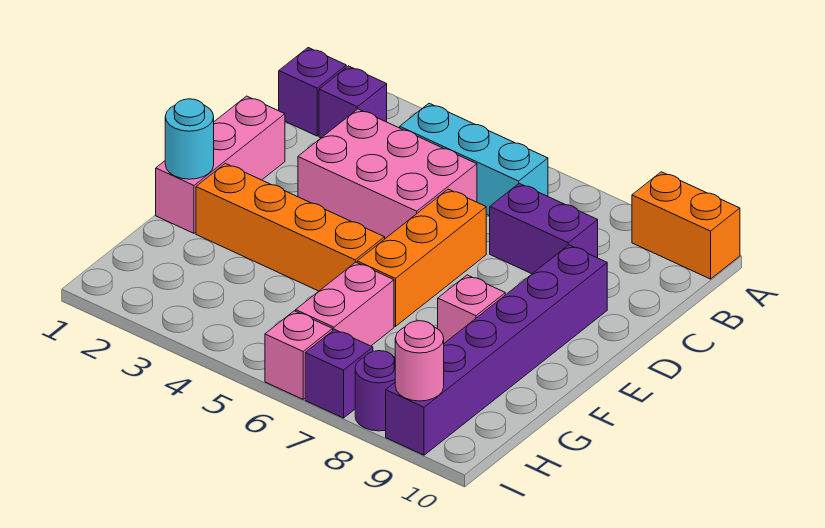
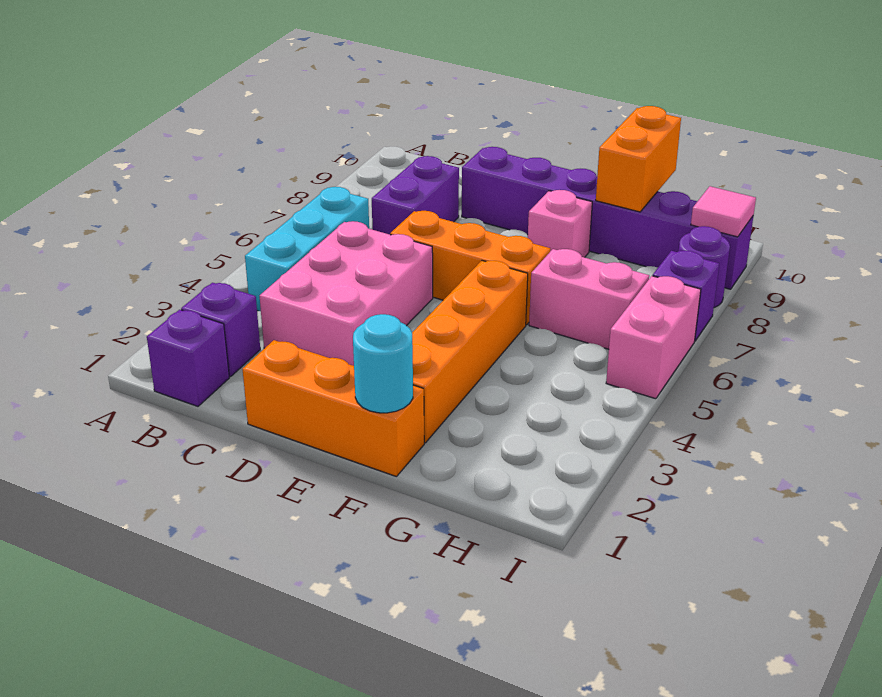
orange 1x2 brick [632,172,740,279] -> orange 1x2 brick moved to [596,106,681,212]
pink 1x3 brick [156,96,285,233] -> orange 1x3 brick [243,340,424,477]
pink 1x1 brick [265,311,333,399] -> pink 1x2 brick [606,276,701,399]
pink 1x1 round brick [395,321,444,401] -> pink 1x1 tile [691,186,756,237]

